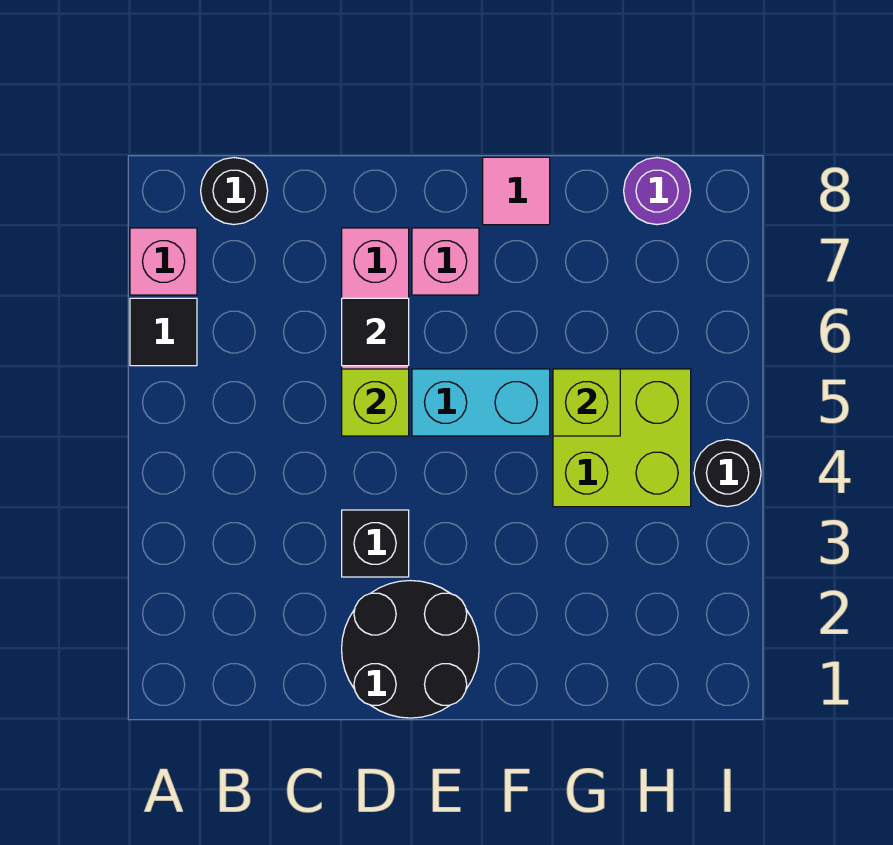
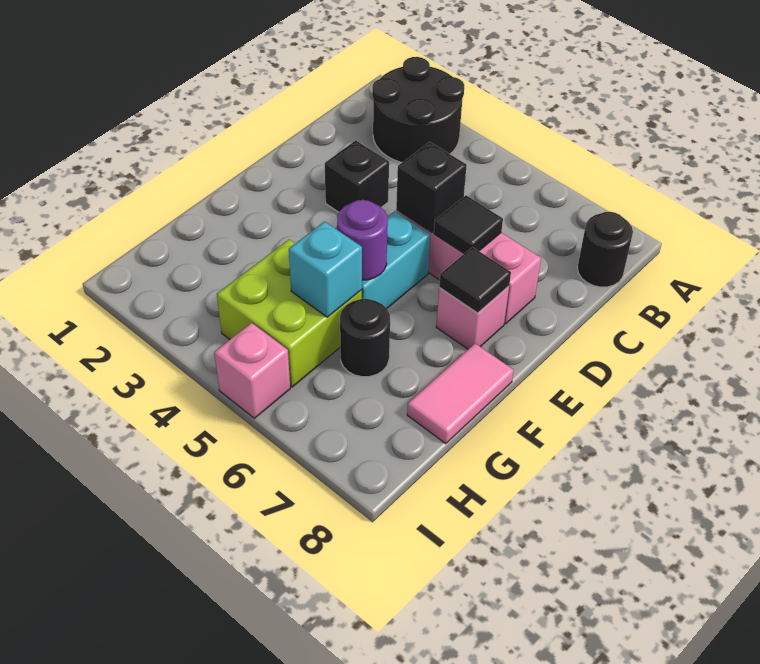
black 1x1 tile [130,298,197,366] -> black 1x1 tile moved to [439,247,511,313]
pink 1x1 brick [130,228,197,295] -> pink 1x1 brick moved to [214,323,290,418]
black 2x2 round brick [342,581,479,718] -> black 2x2 round brick moved to [372,57,464,162]
lime 1x1 brick [342,369,409,436] -> black 1x1 brick [396,142,467,232]
pink 1x1 tile [483,157,550,225] -> pink 1x2 tile [407,344,514,444]
lime 1x1 brick [553,369,620,436] -> cyan 1x1 brick [289,222,362,317]
purple 1x1 round brick [624,158,691,225] -> purple 1x1 round brick moved to [337,200,388,280]
black 1x1 round brick [694,440,761,507] -> black 1x1 round brick moved to [340,299,390,377]

